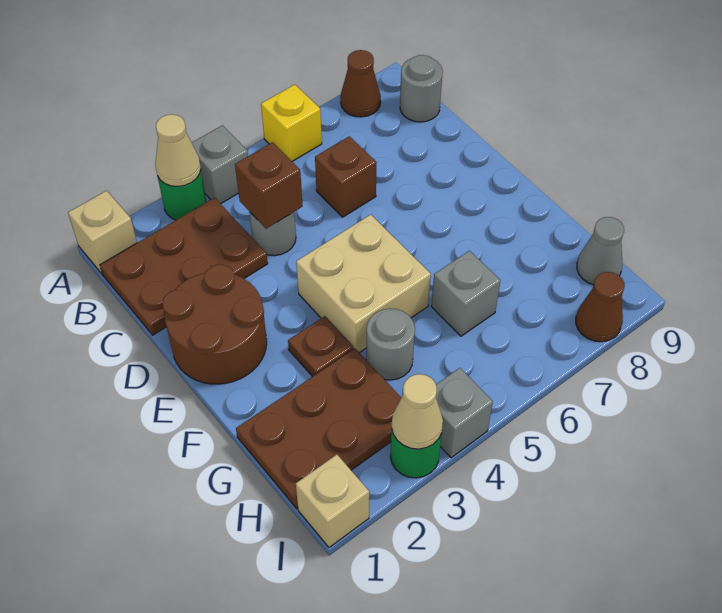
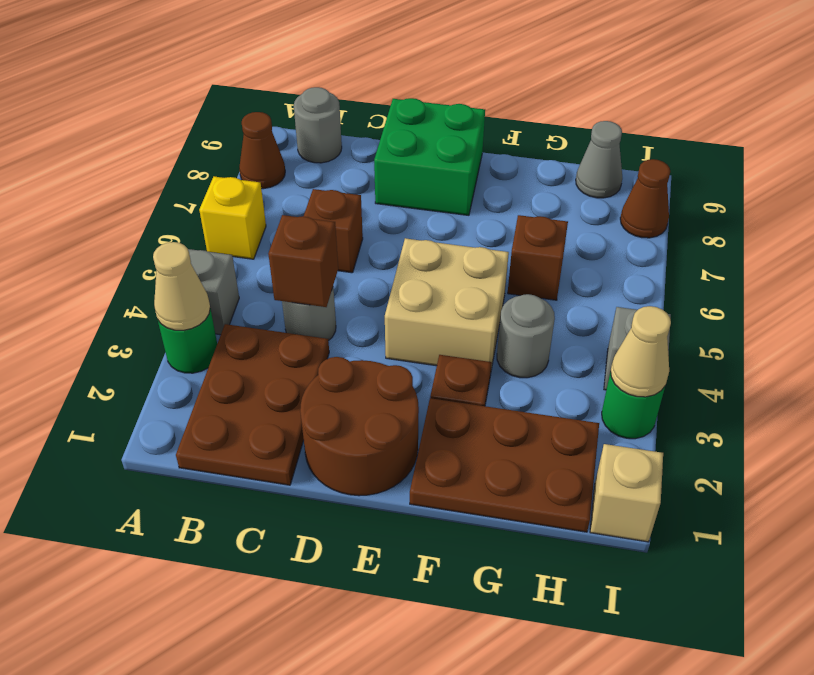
tan 1x1 brick [68,191,137,274] -> none
none -> green 2x2 brick [374,98,485,215]
brown 2x3 plate [236,348,401,509] -> brown 2x3 plate turned to [410,398,599,532]
grey 1x1 brick [431,251,500,336] -> brown 1x1 brick [508,215,568,300]

